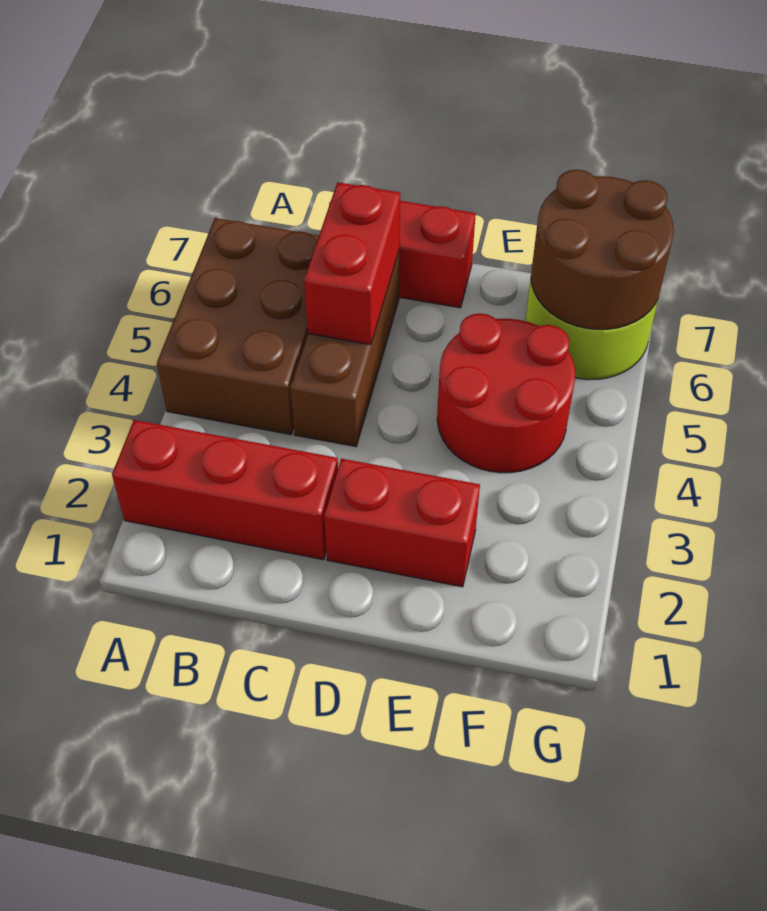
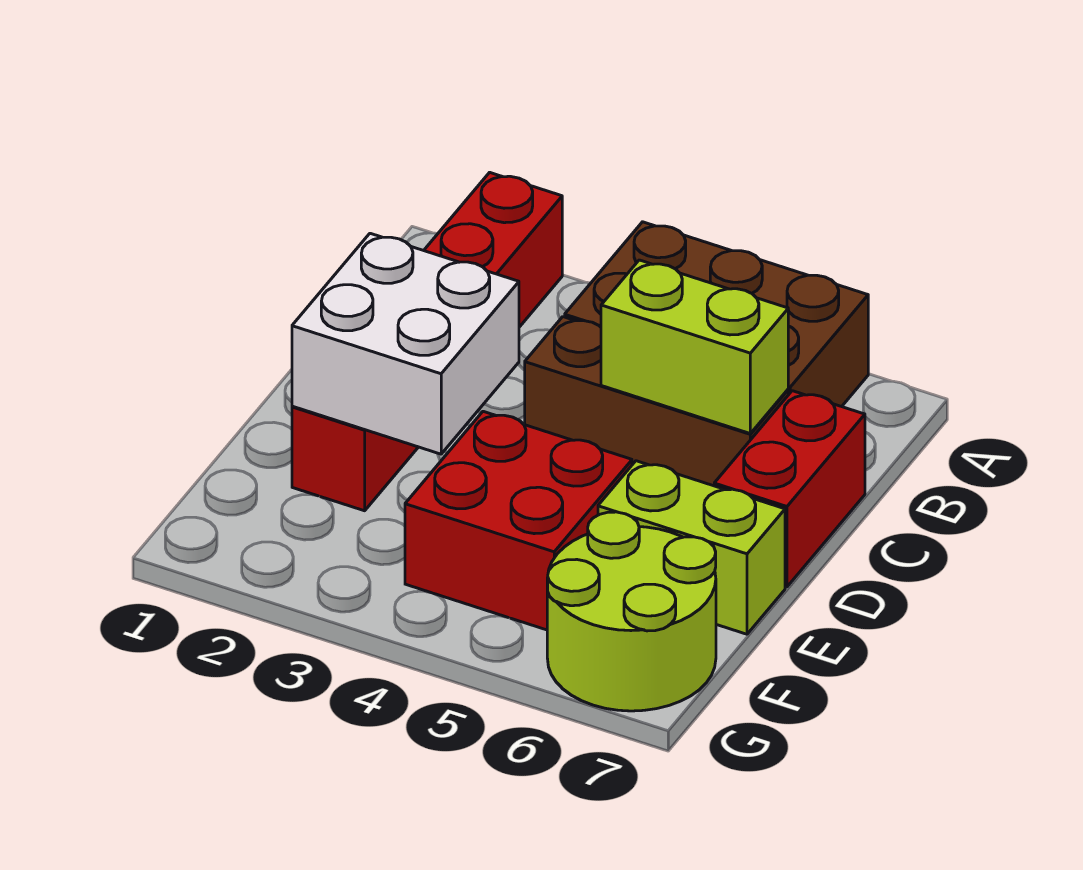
red 1x2 brick [304,182,400,345] -> lime 1x2 brick [601,260,788,433]
none -> white 2x2 brick [292,233,519,454]
red 2x2 round brick [437,313,575,473] -> red 2x2 brick [405,411,632,630]
none -> lime 1x2 brick [598,461,785,634]
brown 2x2 round brick [531,170,674,329] -> none

